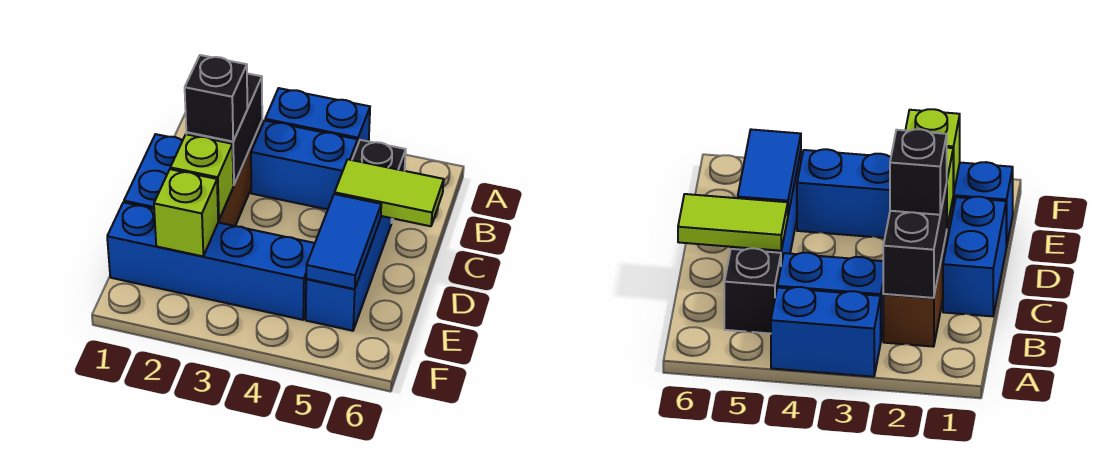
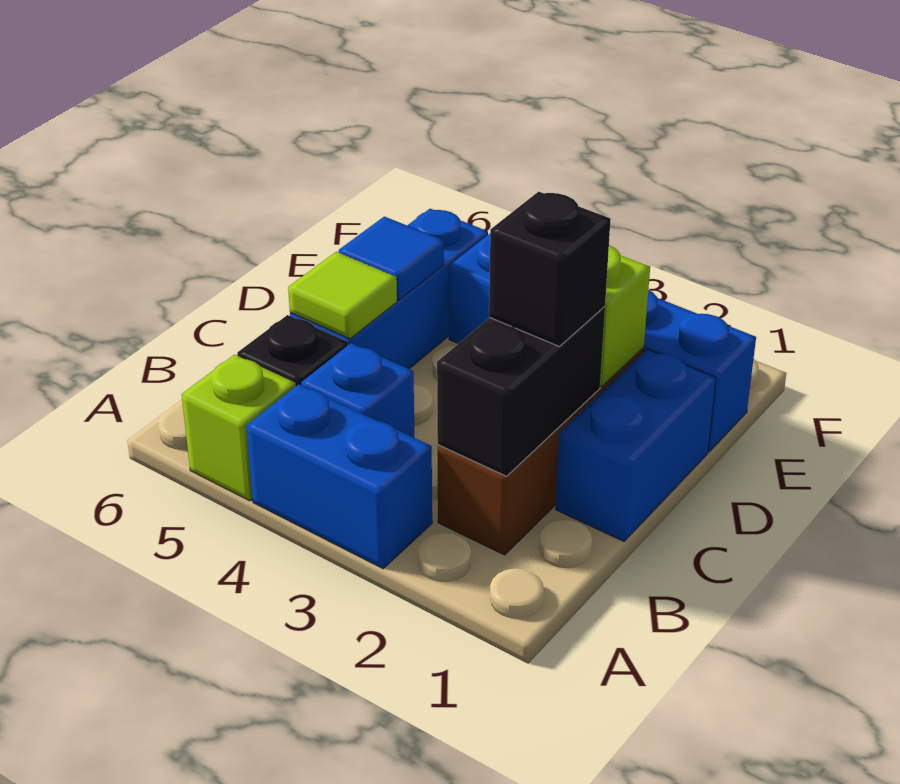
blue 1x2 brick [251,121,358,210] -> blue 1x1 brick [301,343,414,438]
lime 1x2 tile [335,159,444,226] -> lime 1x1 tile [288,252,397,339]
blue 1x2 tile [306,194,381,289] -> blue 1x1 tile [339,217,444,300]
lime 1x1 brick [154,169,219,256] -> lime 1x1 brick moved to [182,355,296,501]

